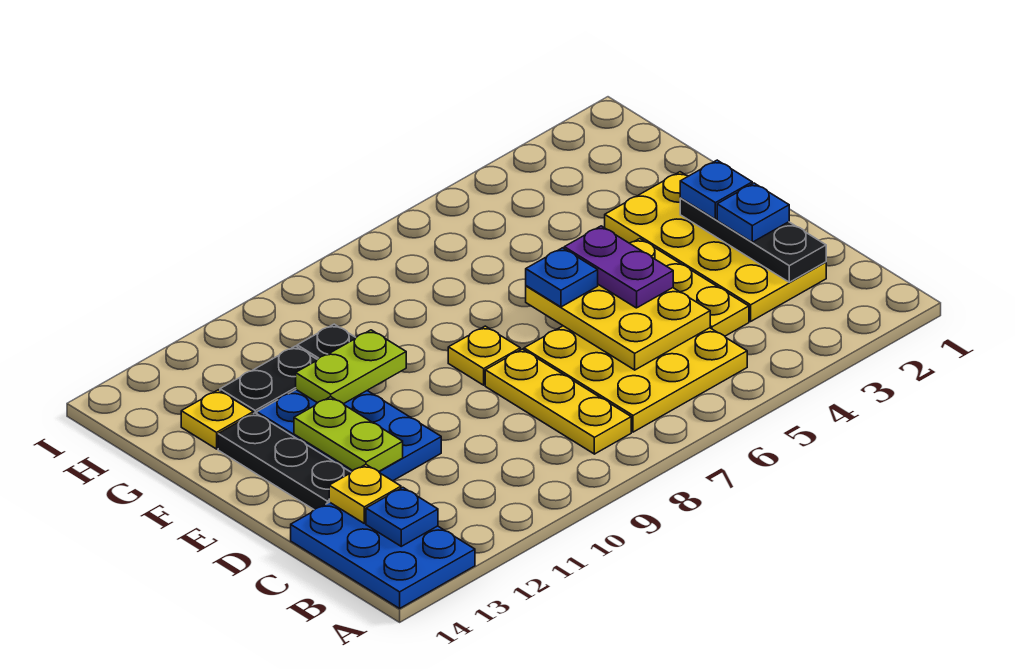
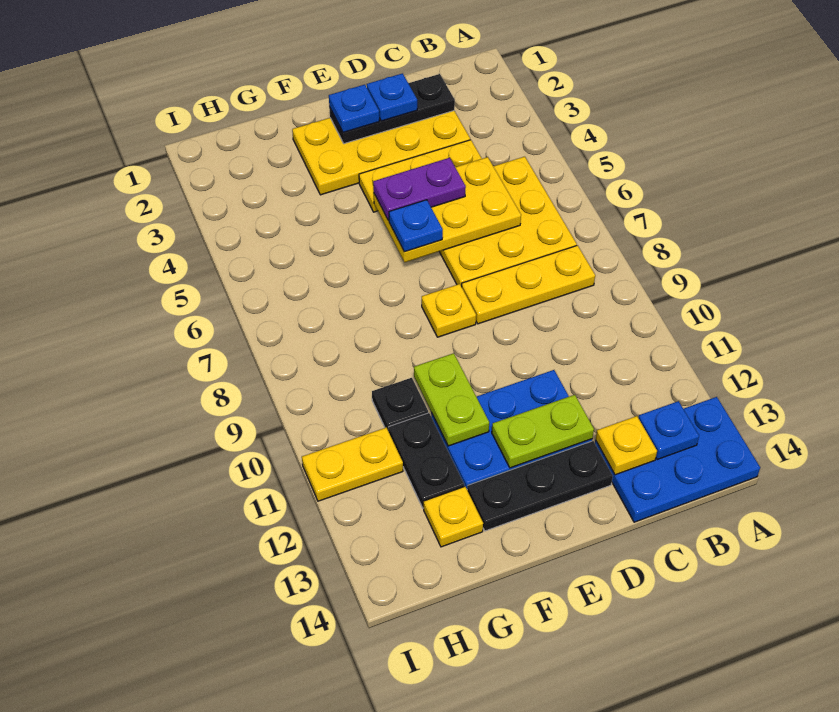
none -> yellow 1x2 plate [302,428,403,501]

